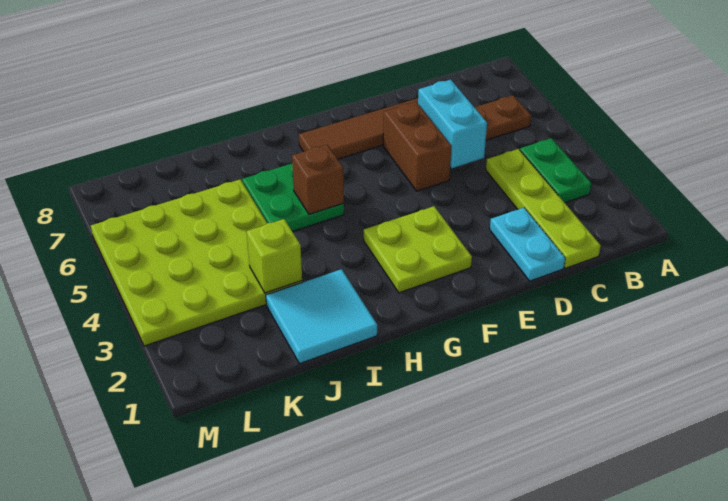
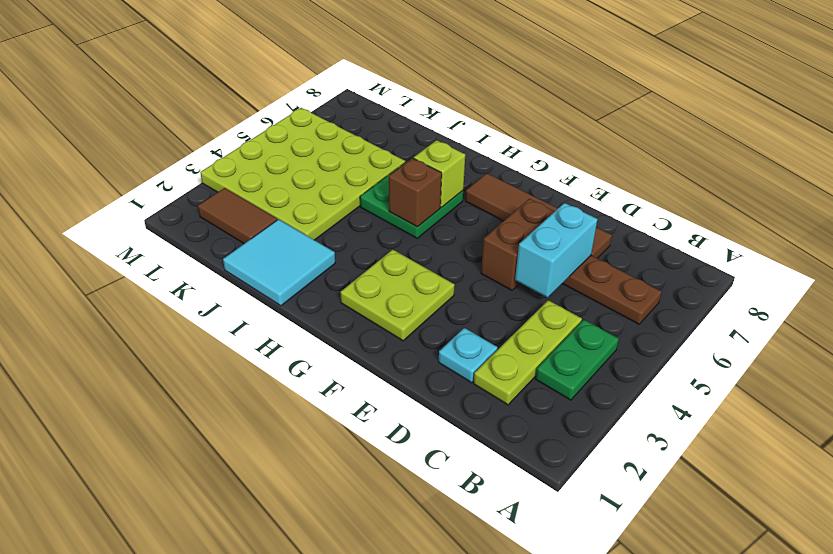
lime 1x4 plate [486,149,601,268] -> lime 1x3 plate [474,300,582,405]
cyan 1x2 plate [490,208,565,281] -> cyan 1x1 plate [439,328,498,383]
lime 1x1 brick [247,219,302,293] -> lime 1x1 brick moved to [414,140,465,207]
none -> brown 1x2 tile [198,188,277,244]

